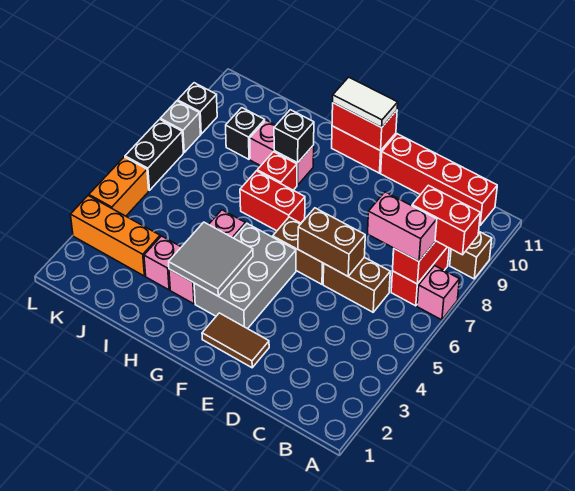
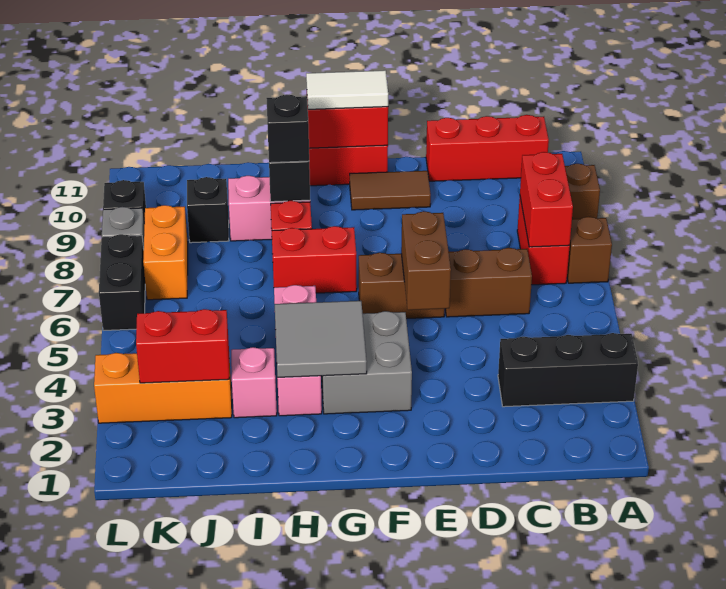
none -> black 1x3 brick [498,333,638,407]
pink 1x1 brick [417,266,459,320] -> brown 1x1 brick [567,217,612,283]
red 1x2 brick [412,185,480,255] -> red 1x2 brick moved to [136,309,229,383]
pink 1x2 brick [368,192,437,261] -> none
red 1x4 brick [381,134,497,225] -> red 1x3 brick [426,115,549,181]
brown 1x2 brick [298,208,365,276] -> brown 1x2 brick turned to [401,211,451,310]
brown 1x2 tile [202,313,269,368] -> brown 1x2 tile moved to [350,171,431,210]
grey 2x3 brick [194,224,296,329] -> grey 2x2 brick [321,311,412,414]
none -> black 1x1 brick [266,94,309,163]
orange 1x2 brick [89,157,149,216] -> orange 1x2 brick moved to [143,205,188,300]

